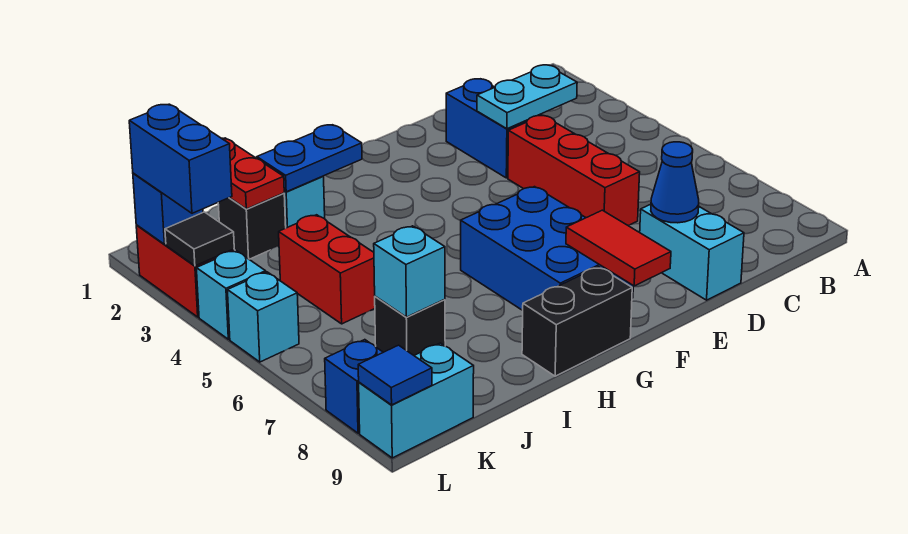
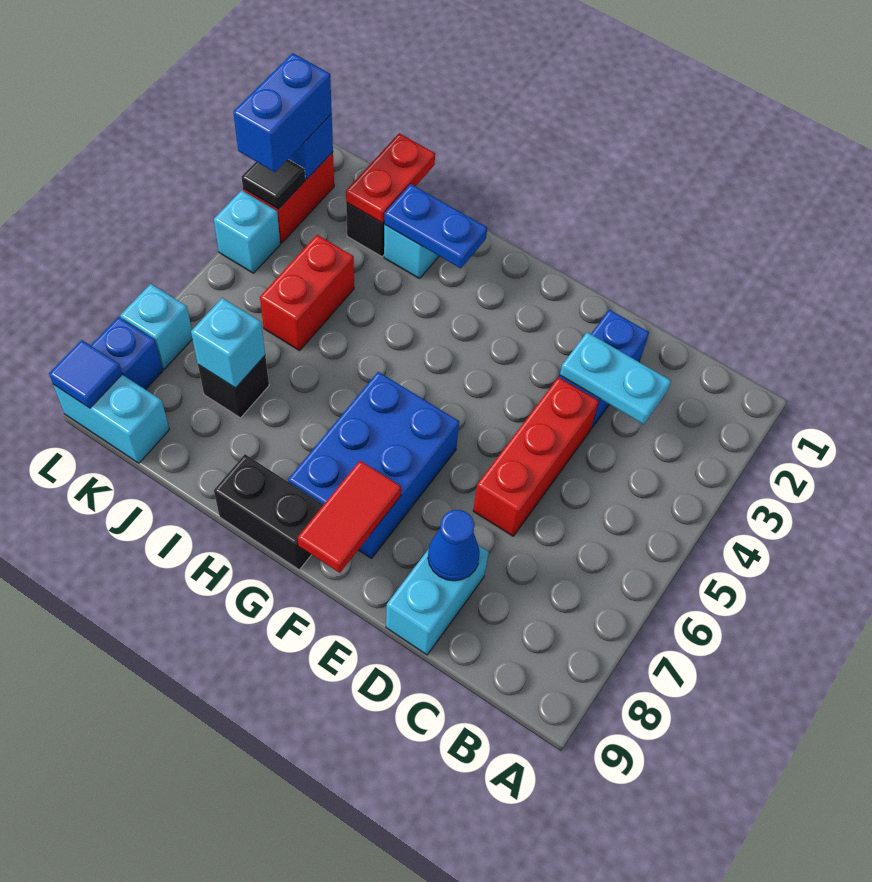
cyan 1x1 brick [228,272,299,362] -> cyan 1x1 brick moved to [120,284,192,369]

